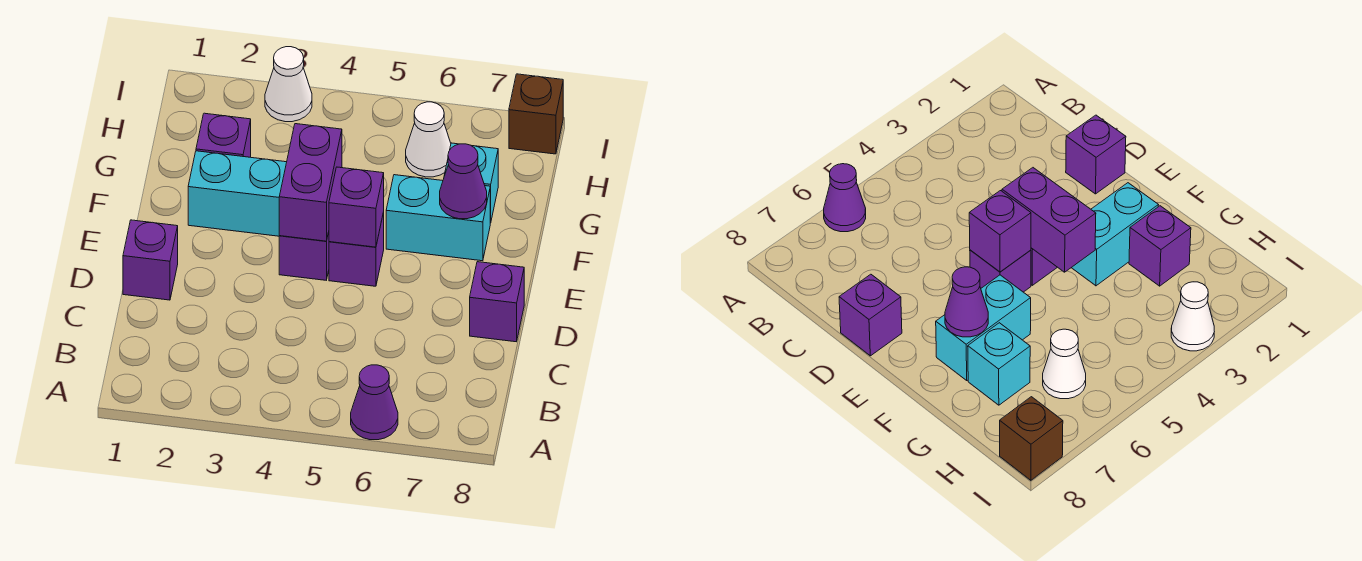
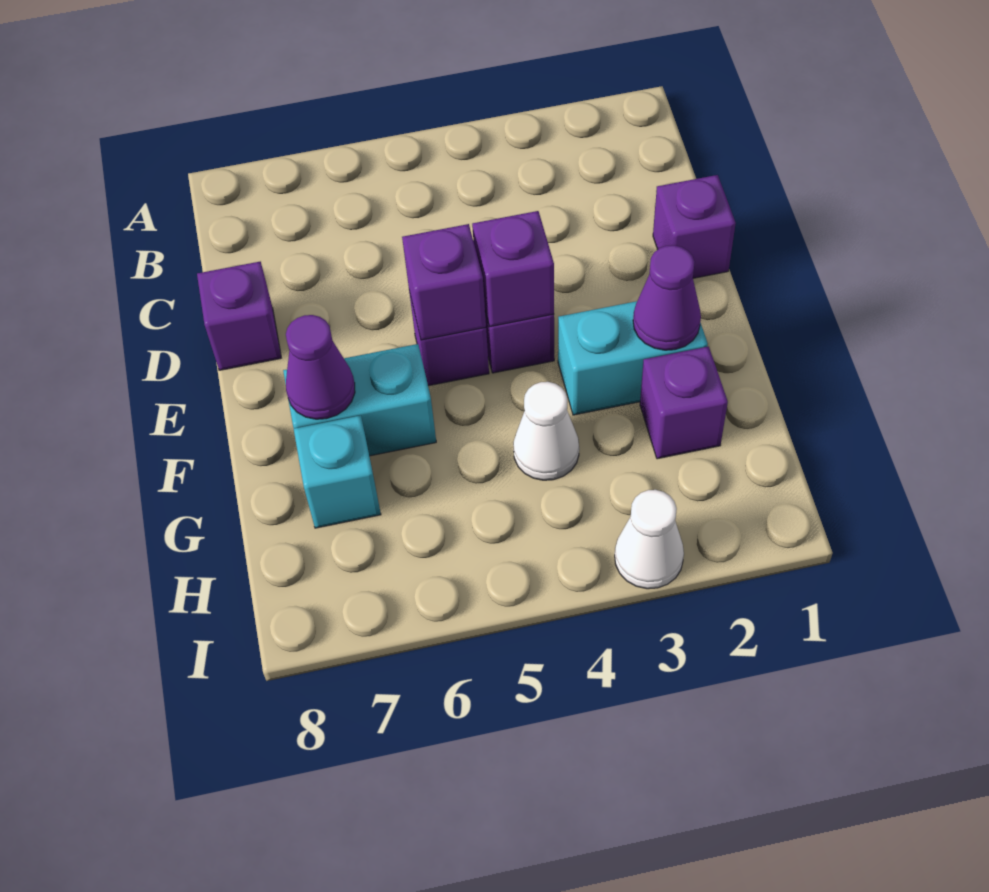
purple 1x1 cone [351,365,398,440] -> purple 1x1 cone moved to [633,245,701,350]
purple 1x2 brick [279,124,342,241] -> purple 1x1 brick [472,211,554,327]
white 1x1 cone [406,102,451,177] -> white 1x1 cone moved to [513,382,579,480]
brown 1x1 brick [509,74,563,154] -> none

